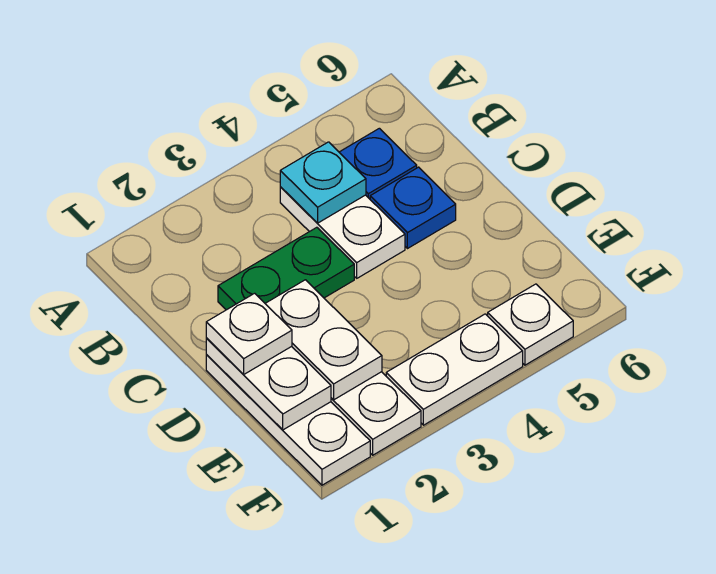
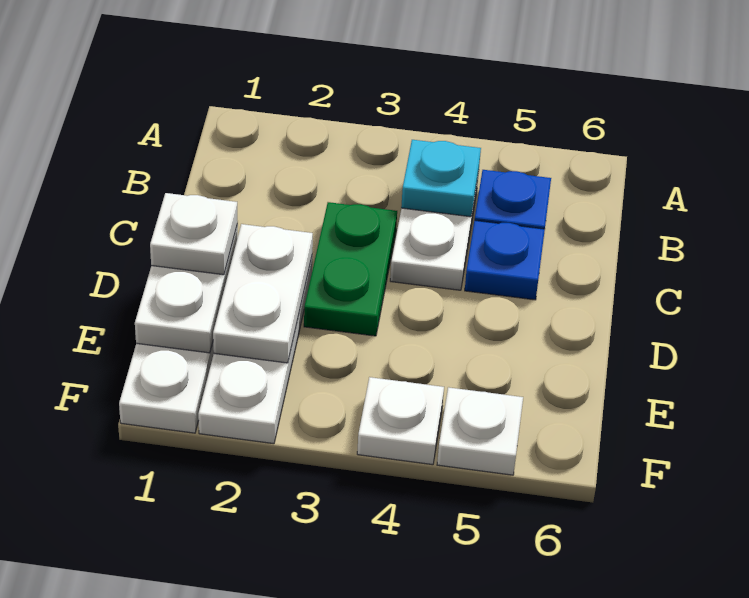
green 1x2 plate [218,227,354,310] -> green 1x2 plate turned to [304,202,397,336]
white 1x2 plate [386,314,523,425] -> white 1x1 plate [357,377,444,465]

